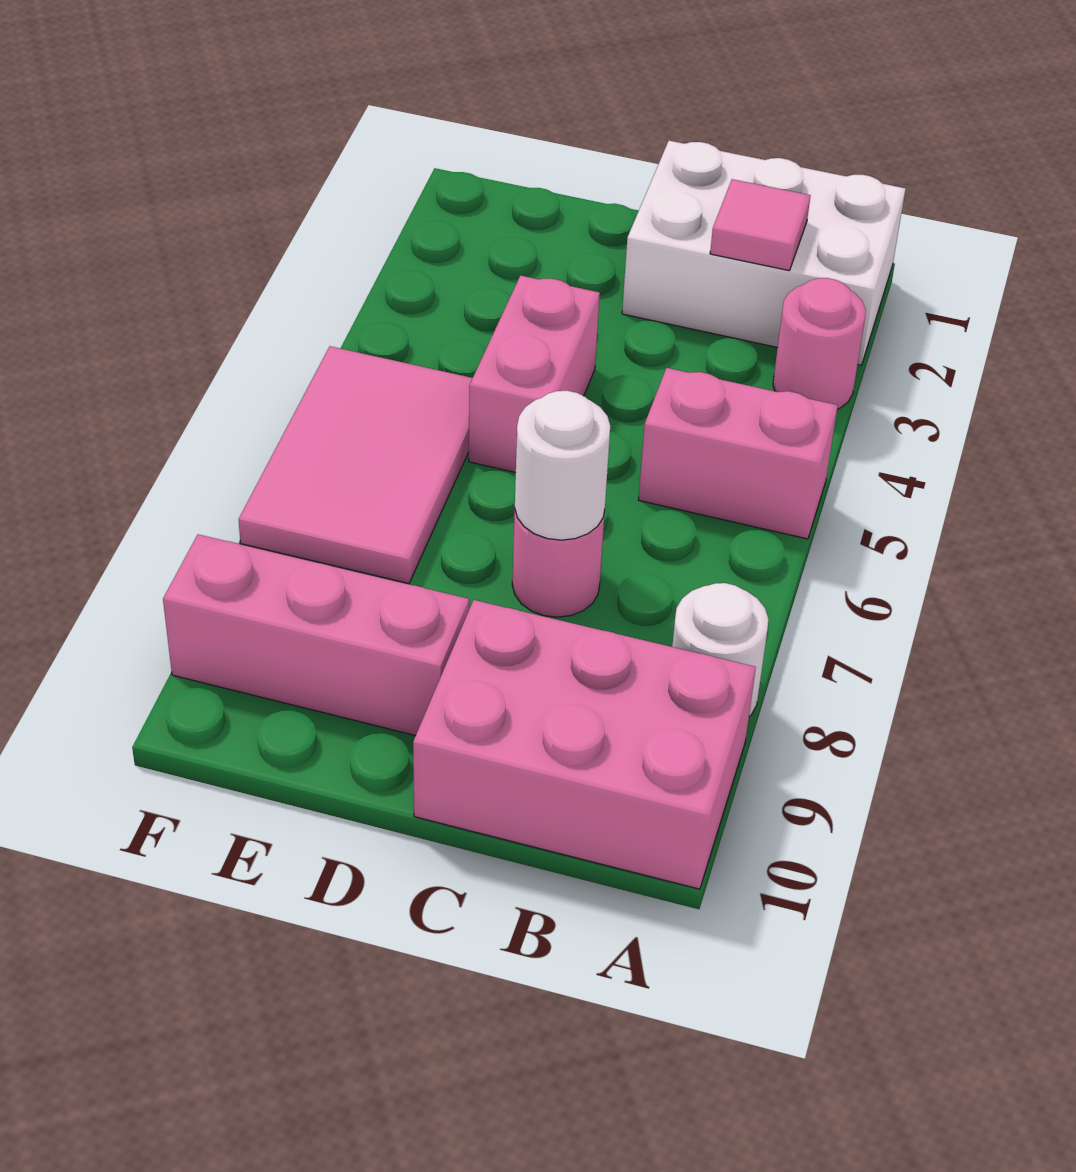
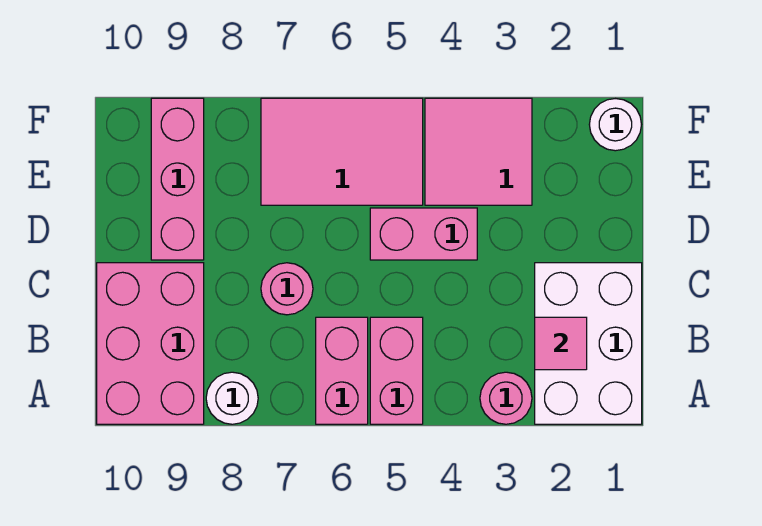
none -> pink 1x2 brick [316,317,368,424]
white 1x1 round brick [515,391,610,540] -> white 1x1 round brick moved to [589,99,641,151]
none -> pink 2x2 tile [425,98,532,205]

